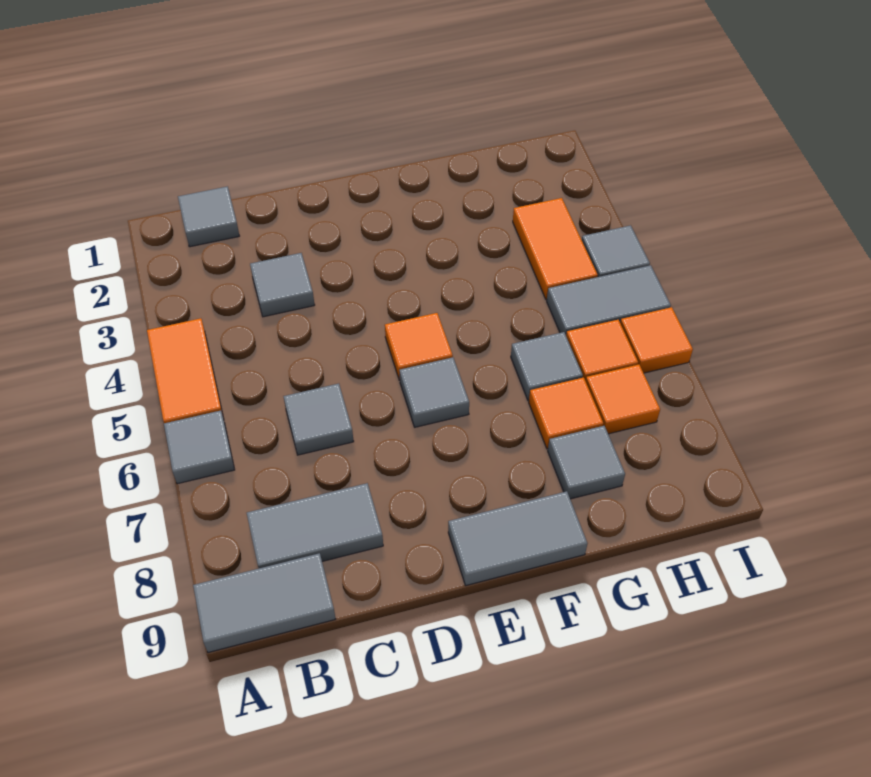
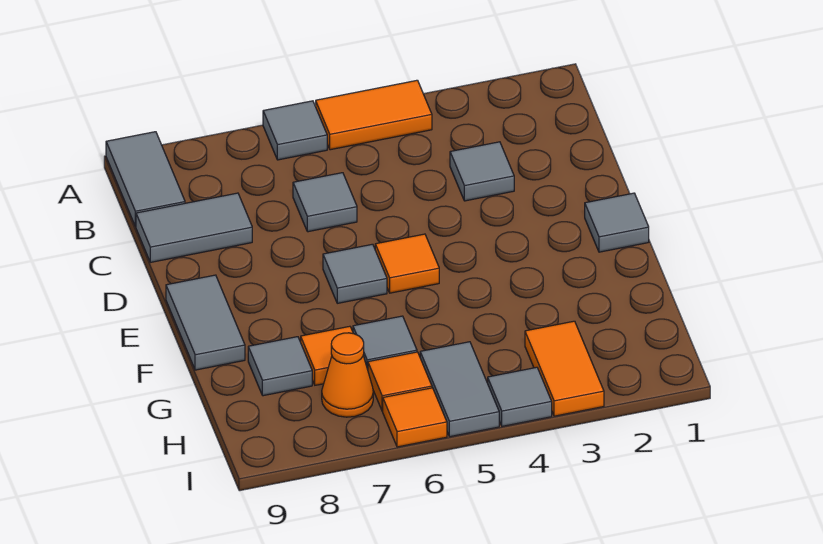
grey 1x1 tile [178,186,239,247] -> grey 1x1 tile moved to [585,193,649,252]
grey 1x2 tile [247,483,383,568] -> grey 1x2 tile turned to [136,193,252,262]
orange 1x2 tile [513,198,598,300] -> orange 1x2 tile turned to [525,321,604,416]
orange 1x1 tile [586,365,660,434] -> orange 1x1 cone [322,333,373,417]

